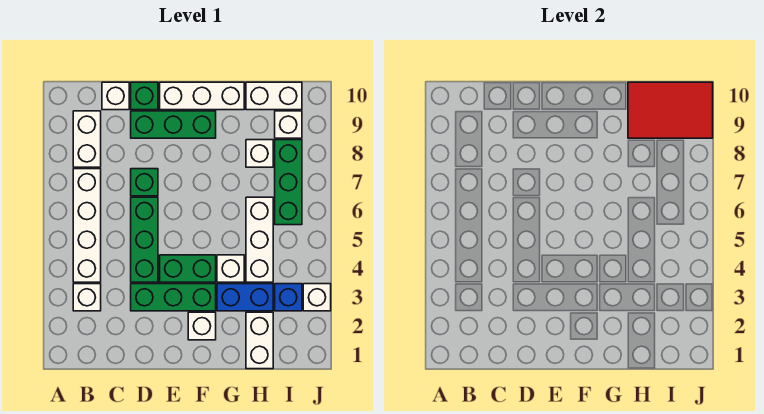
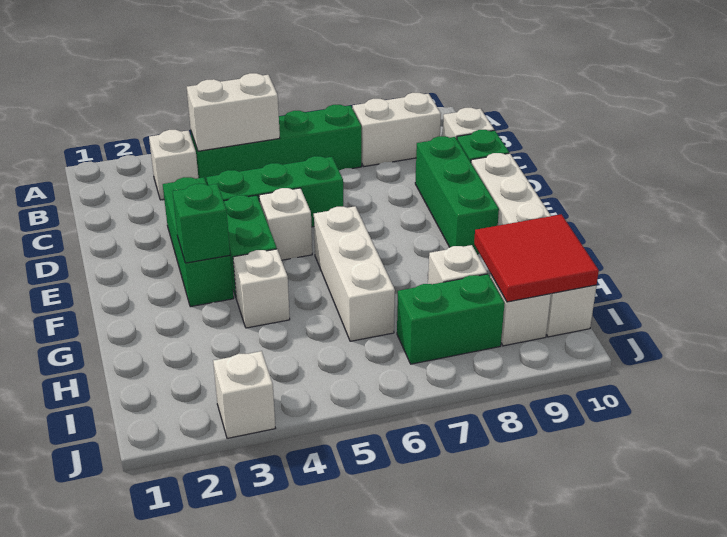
white 1x4 brick [73,169,101,282] -> green 1x4 brick [191,105,362,184]
green 1x1 brick [131,169,158,196] -> green 1x1 brick moved to [172,184,230,263]
white 1x1 brick [188,312,216,340] -> white 1x1 brick moved to [259,188,312,260]
blue 1x2 brick [217,284,273,311] -> none
white 1x2 brick [246,312,273,369] -> white 1x2 brick moved to [187,73,280,151]
white 1x3 brick [246,197,273,282] -> white 1x3 brick turned to [314,206,395,341]
red 2x3 tile [628,82,713,138] -> red 2x2 tile [474,214,599,302]
blue 1x1 brick [275,284,302,311] -> none
green 1x3 brick [275,140,302,225] -> green 1x2 brick [397,274,505,364]

